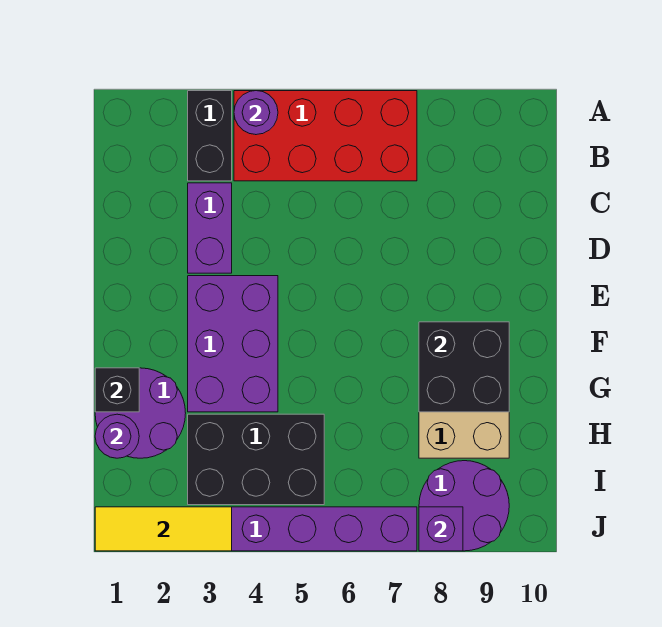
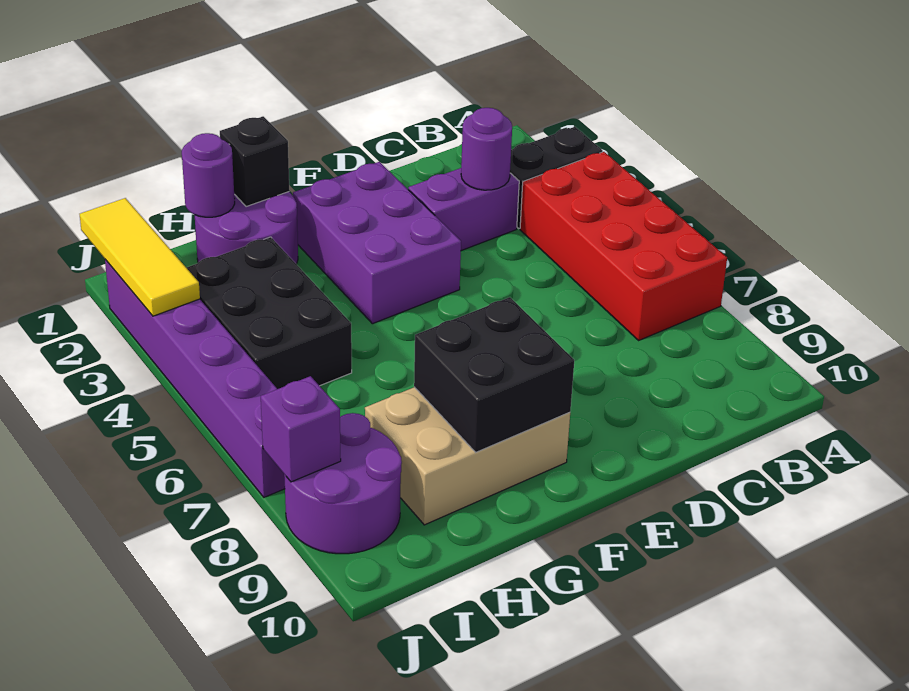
purple 1x1 round brick [234,91,278,135] -> purple 1x1 round brick moved to [461,108,512,190]
purple 2x3 brick [188,276,278,412] -> purple 2x3 brick turned to [293,162,461,324]

